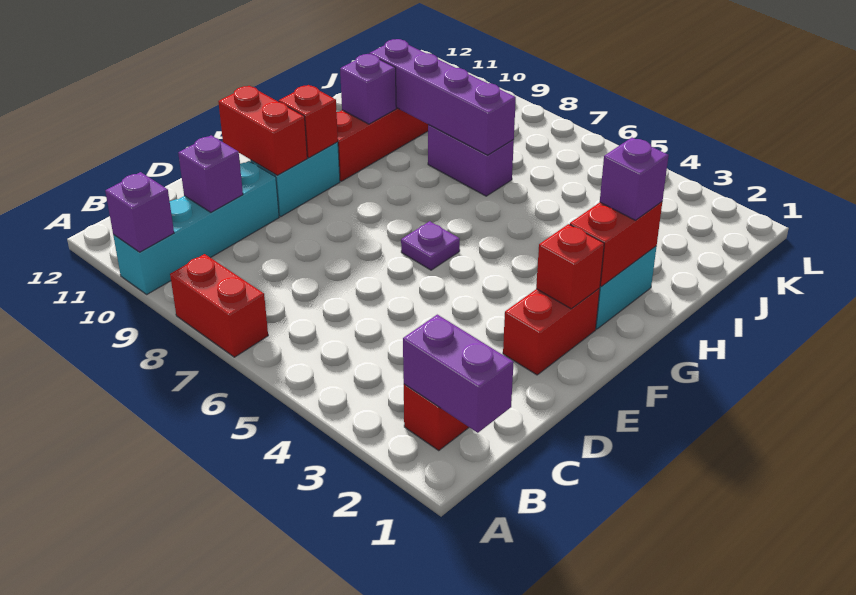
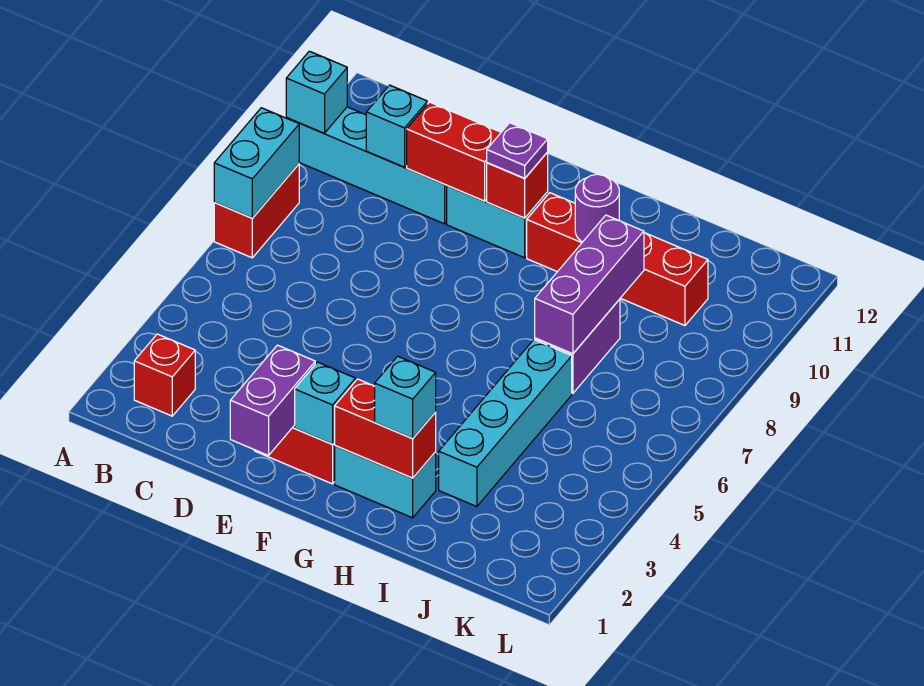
none -> cyan 1x2 brick [214,108,299,218]
purple 1x1 brick [105,172,174,252] -> cyan 1x1 brick [286,51,347,133]
purple 1x2 brick [403,315,514,433] -> purple 1x2 brick moved to [230,345,315,456]
purple 1x1 brick [178,135,243,212] -> cyan 1x1 brick [366,85,427,167]
red 1x2 brick [218,86,307,175] -> red 1x2 brick turned to [407,102,501,201]
red 1x1 brick [536,224,604,309] -> cyan 1x1 brick [295,362,356,444]
purple 1x1 plate [401,221,460,270] -> purple 1x1 plate moved to [487,123,548,178]
purple 1x1 brick [600,138,669,220] -> cyan 1x1 brick [375,356,436,438]
purple 1x1 brick [340,54,396,124] -> purple 1x1 round brick [575,174,619,242]
none -> cyan 1x4 brick [439,340,572,507]
purple 1x4 brick [369,39,516,155] -> purple 1x3 brick [535,215,644,354]

